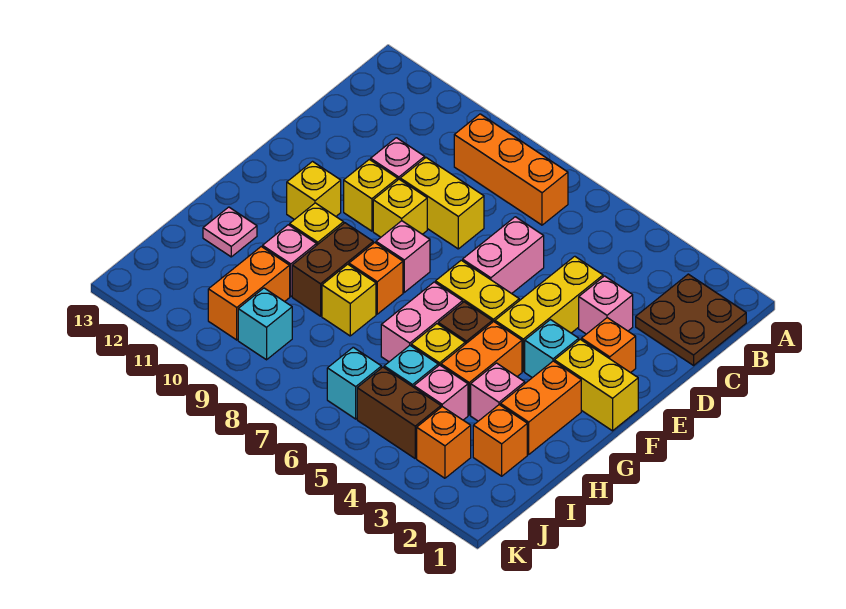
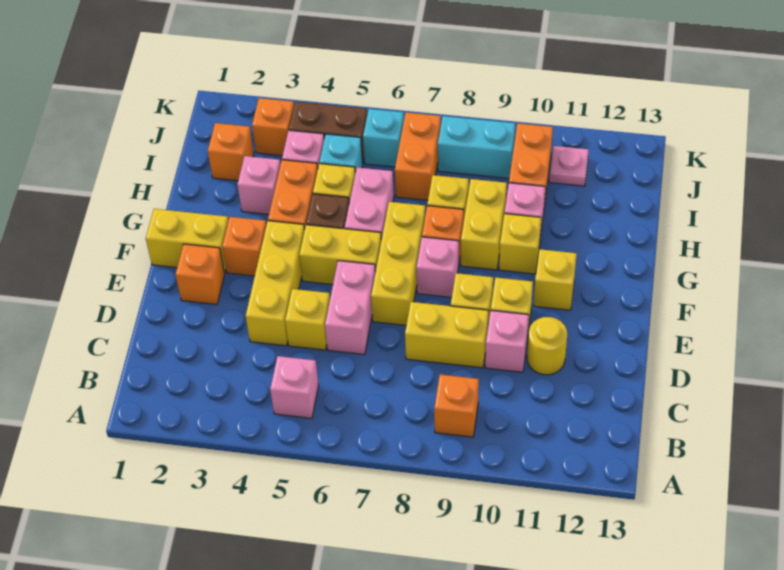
brown 2x2 plate [636,274,746,365] -> none
orange 1x3 brick [454,114,568,225] -> orange 1x1 brick [434,375,479,437]
pink 1x1 brick [579,276,633,334] -> pink 1x1 brick moved to [270,356,319,418]
none -> yellow 1x1 brick [285,289,330,350]
none -> yellow 1x1 round brick [527,317,567,375]
none -> yellow 1x3 brick [371,202,425,325]
cyan 1x1 brick [525,320,579,378] -> orange 1x1 brick [222,217,266,276]
orange 1x2 brick [500,361,581,454] -> orange 1x2 brick moved to [395,112,441,200]
brown 1x2 brick [292,223,373,316] -> yellow 1x2 brick [461,179,507,270]
pink 1x1 plate [203,207,257,257] -> pink 1x1 plate moved to [549,146,589,186]
cyan 1x1 brick [238,288,292,360] -> cyan 1x2 brick [438,116,515,178]

